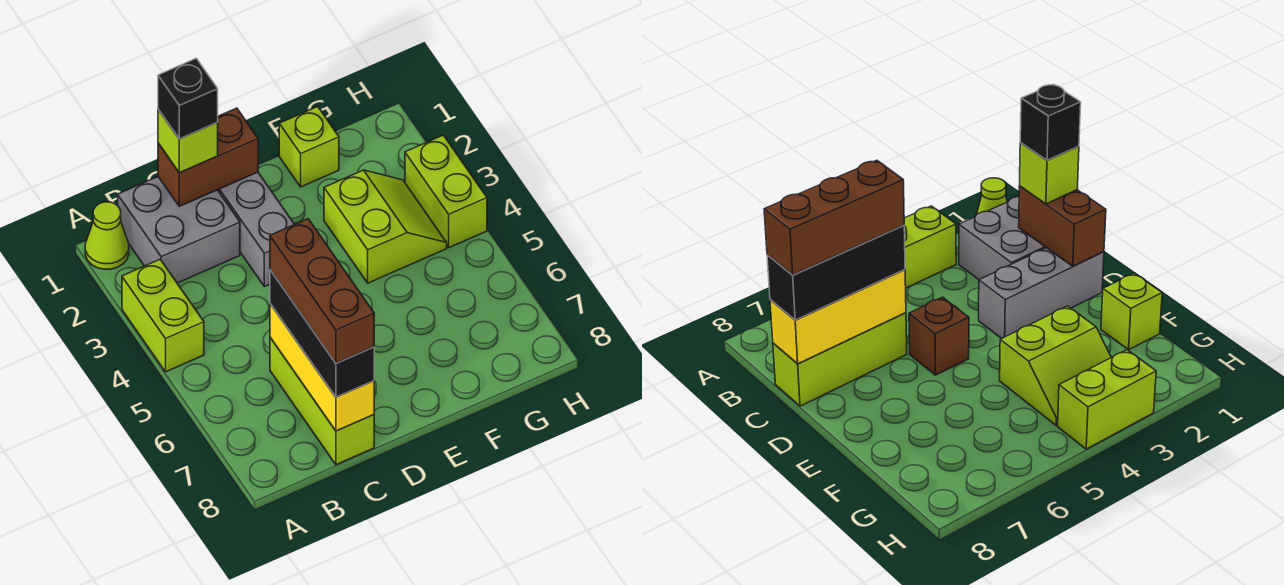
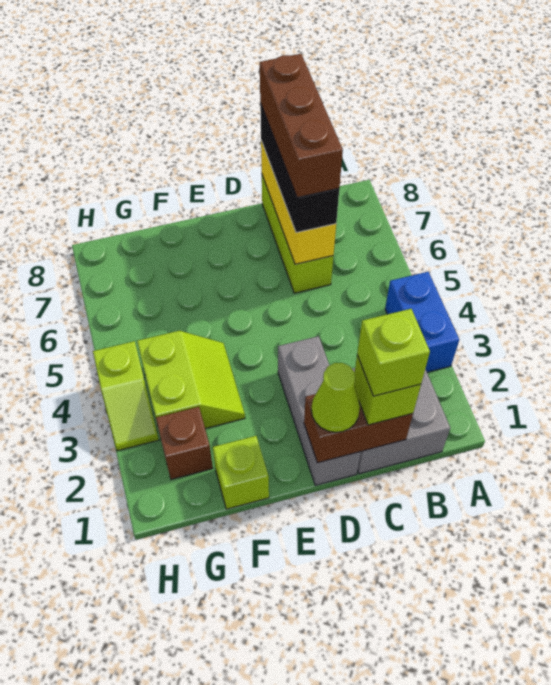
lime 1x1 cone [85,202,129,269] -> lime 1x1 cone moved to [312,363,360,432]
lime 1x2 brick [122,260,204,372] -> blue 1x2 brick [385,272,459,372]
black 1x1 brick [158,58,218,139] -> lime 1x1 brick [357,309,430,396]
brown 1x1 brick [909,297,969,375] -> brown 1x1 brick moved to [156,407,213,479]
lime 2x2 slope [324,170,447,283] -> lime 2x2 slope turned to [137,331,245,428]
lime 1x2 brick [405,135,487,248] -> lime 1x2 slope [93,341,159,451]

